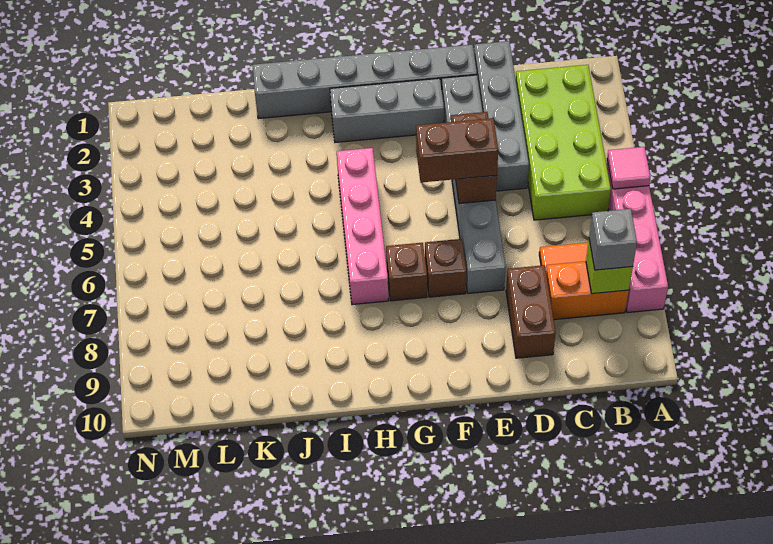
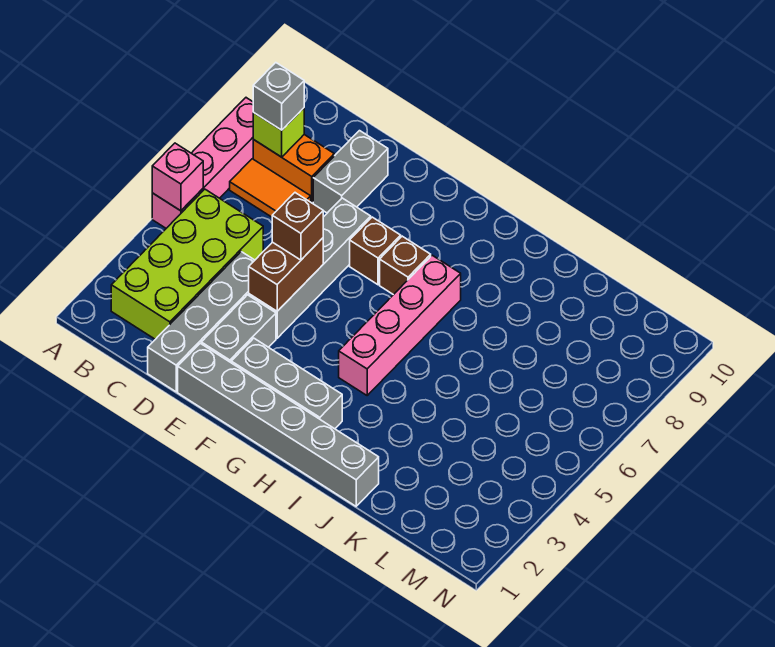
pink 1x1 tile [607,147,650,189] -> pink 1x1 brick [152,143,203,211]
brown 1x2 brick [506,265,556,358] -> grey 1x2 brick [313,131,388,213]
brown 1x2 brick [416,118,498,182] -> brown 1x1 brick [272,193,323,260]

